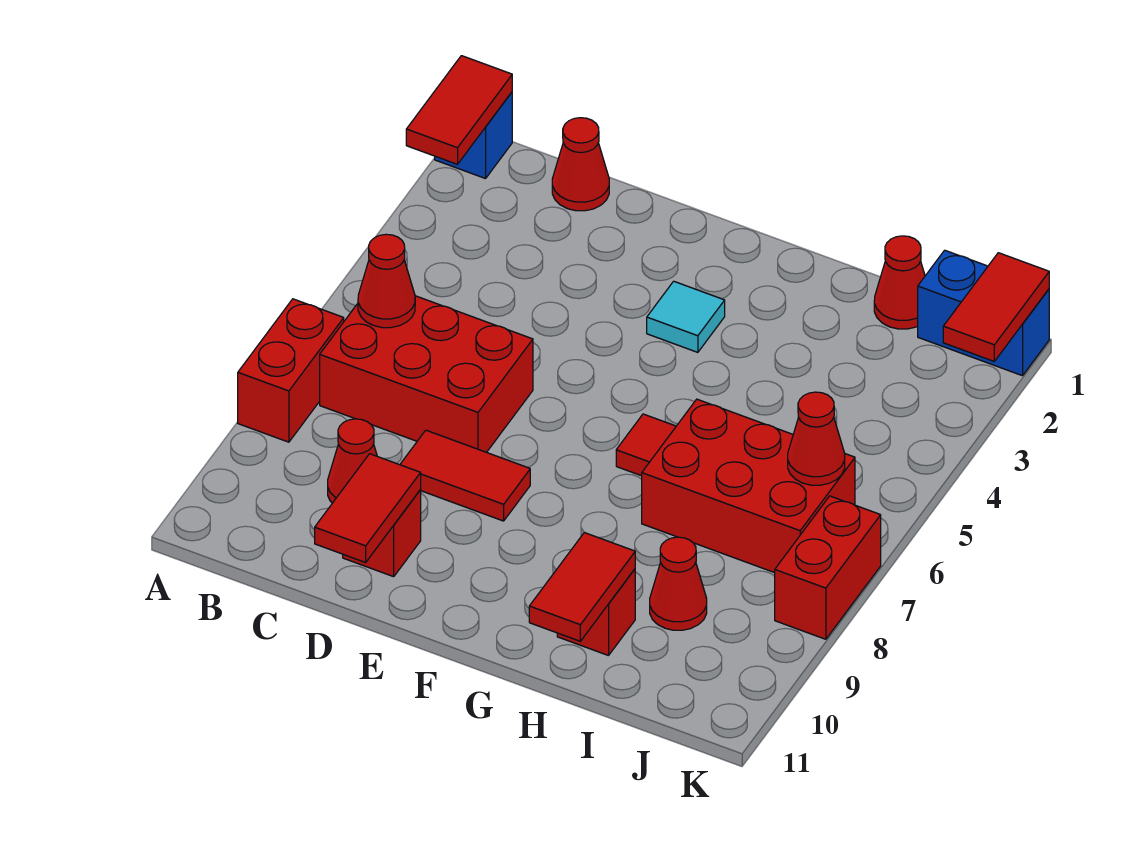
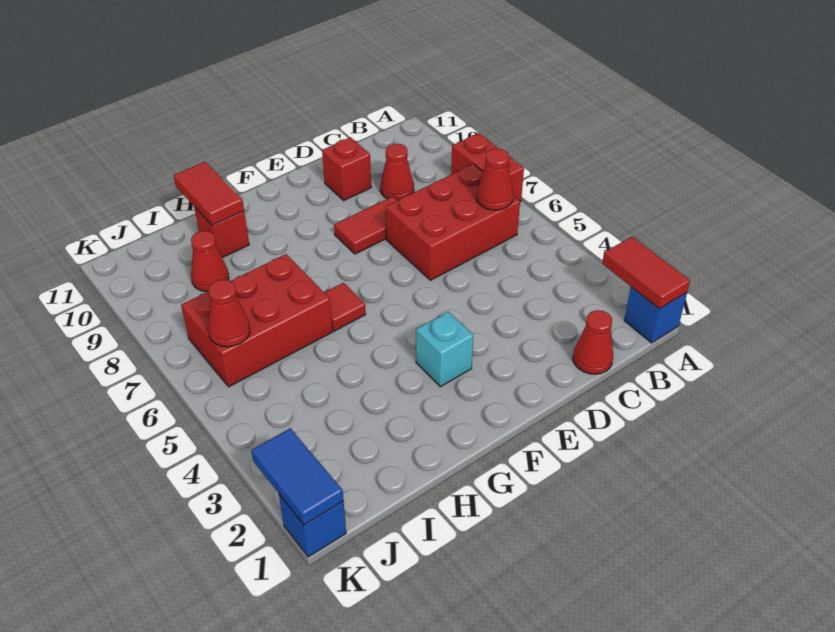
red 1x2 tile [315,454,421,562] -> none
cyan 1x1 tile [647,281,725,352] -> cyan 1x1 brick [416,312,473,387]
red 1x1 cone [874,236,925,329] -> none
blue 1x2 brick [918,250,1049,376] -> blue 1x1 brick [279,494,346,557]
red 1x2 tile [943,253,1049,361] -> blue 1x2 tile [251,428,344,525]
red 1x2 brick [775,496,881,639] -> none

